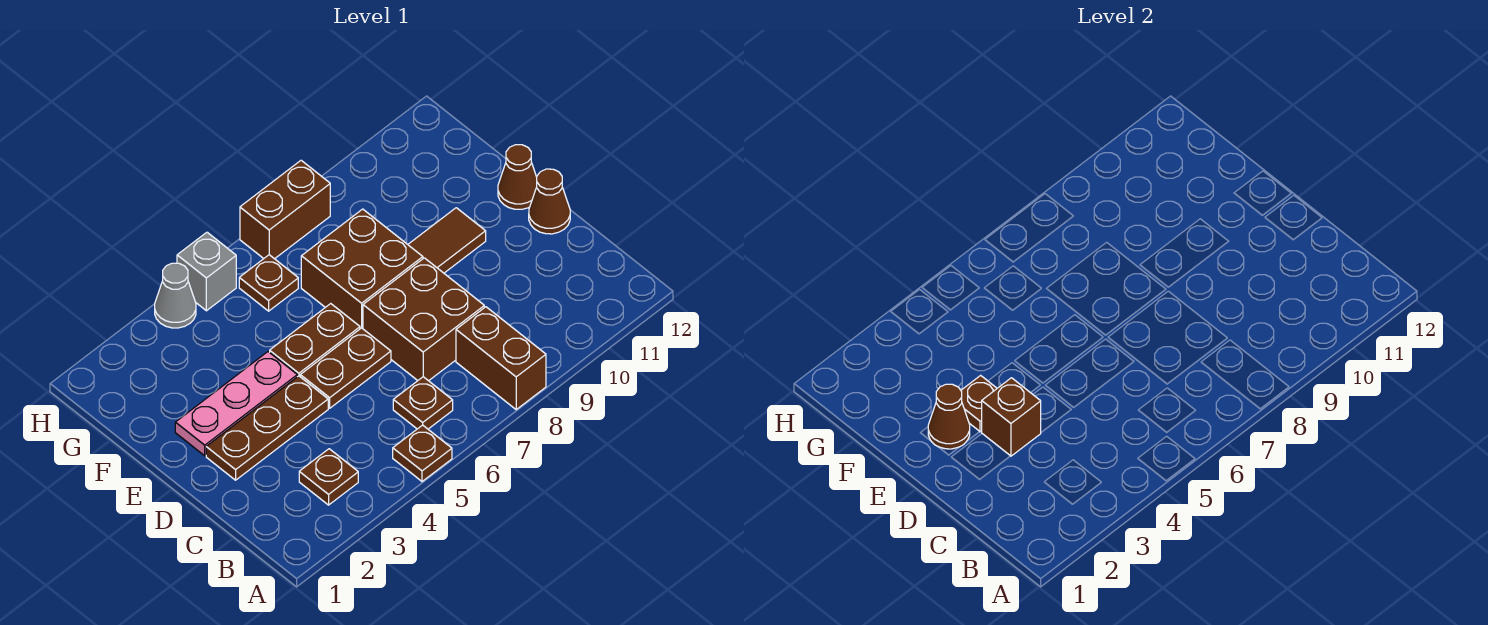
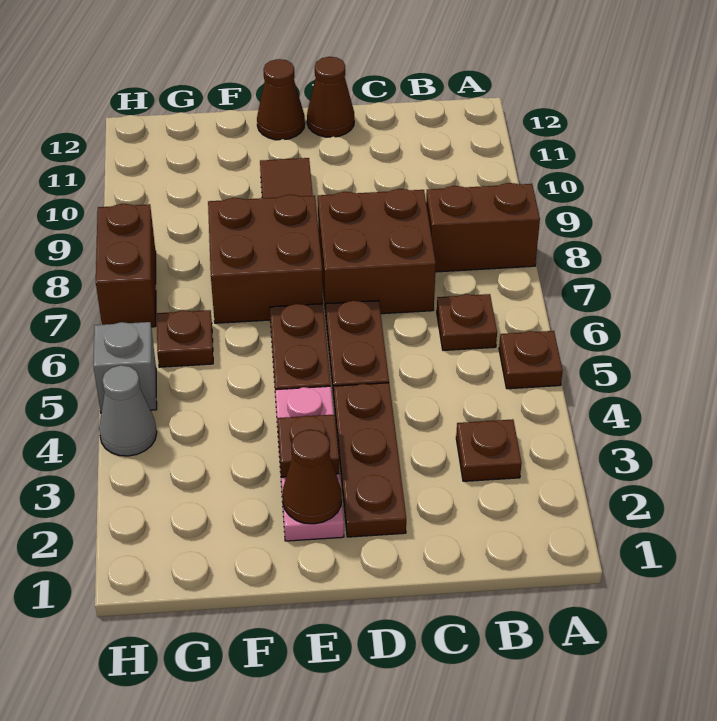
brown 1x1 brick [982,378,1041,456] -> none

